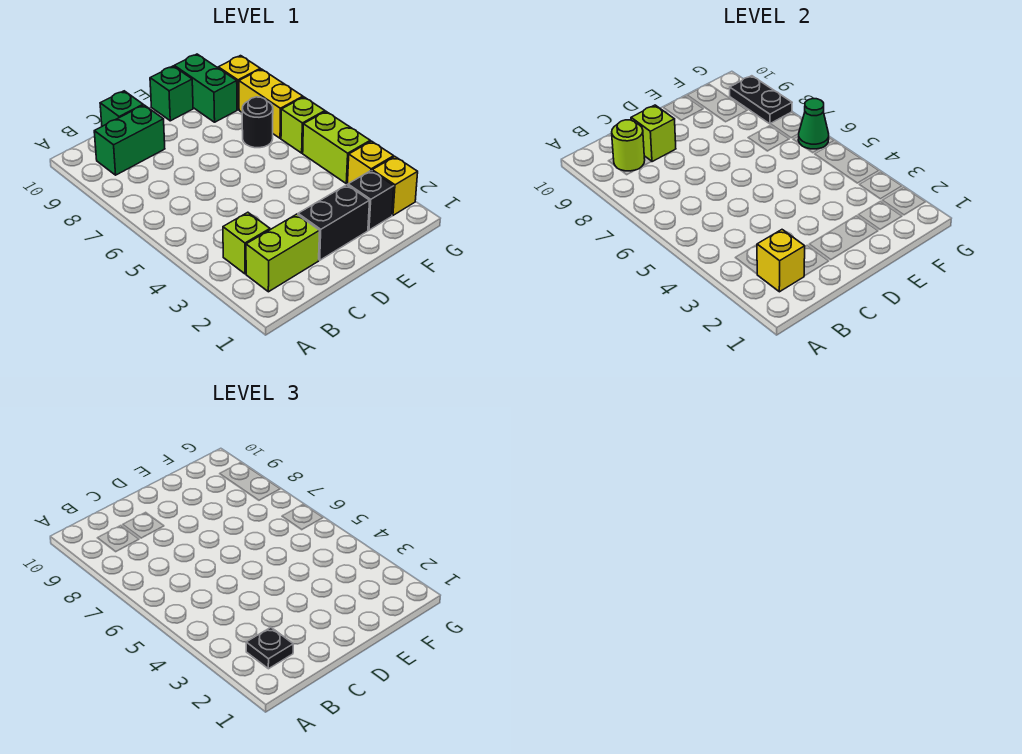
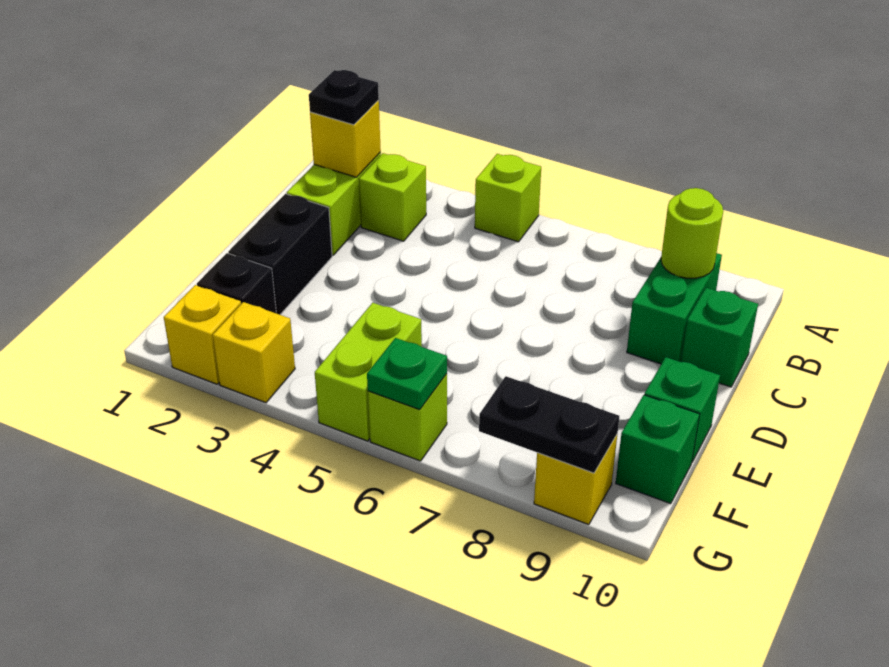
lime 1x1 brick [631,105,676,162] -> lime 1x1 brick moved to [475,154,541,242]
black 1x1 round brick [242,97,273,148] -> none
green 1x2 brick [174,54,237,122] -> green 1x1 brick [616,395,699,504]
lime 1x2 brick [303,112,370,184] -> lime 1x2 brick turned to [315,303,422,441]
green 1x1 cone [798,99,829,149] -> green 1x1 plate [367,338,447,410]
yellow 1x2 brick [239,69,303,138] -> none

